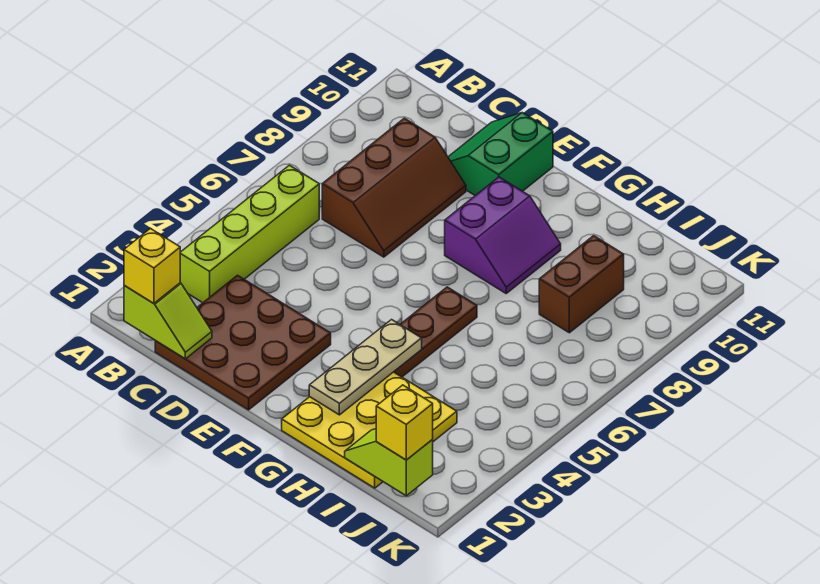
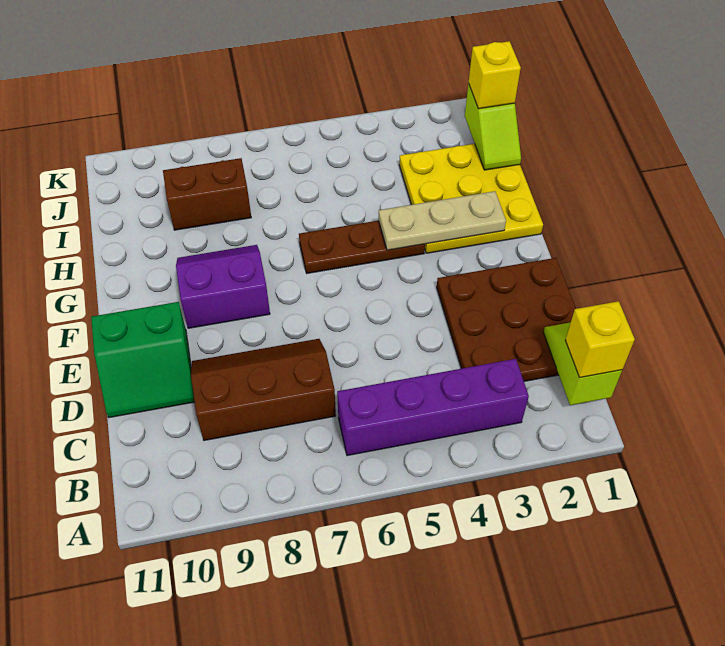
lime 1x4 brick [180,165,319,303] -> purple 1x4 brick [337,359,529,456]

